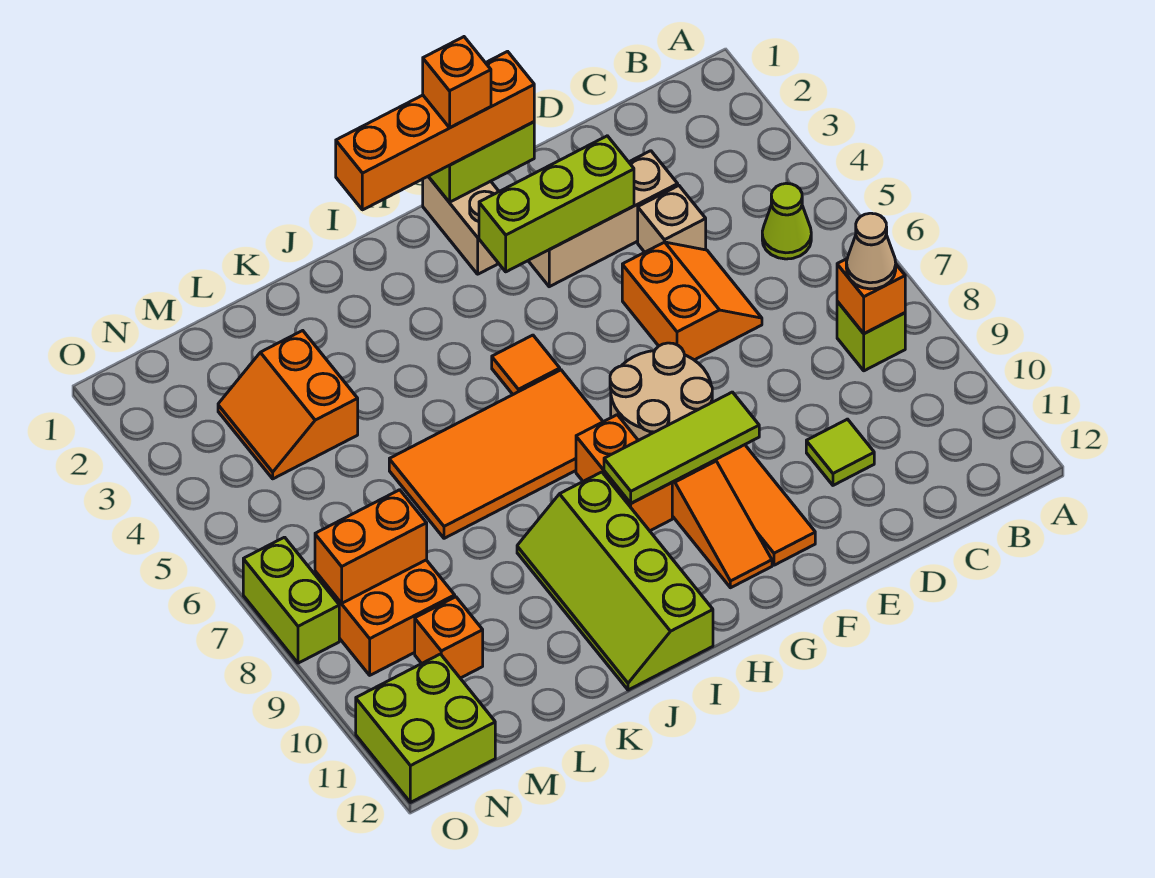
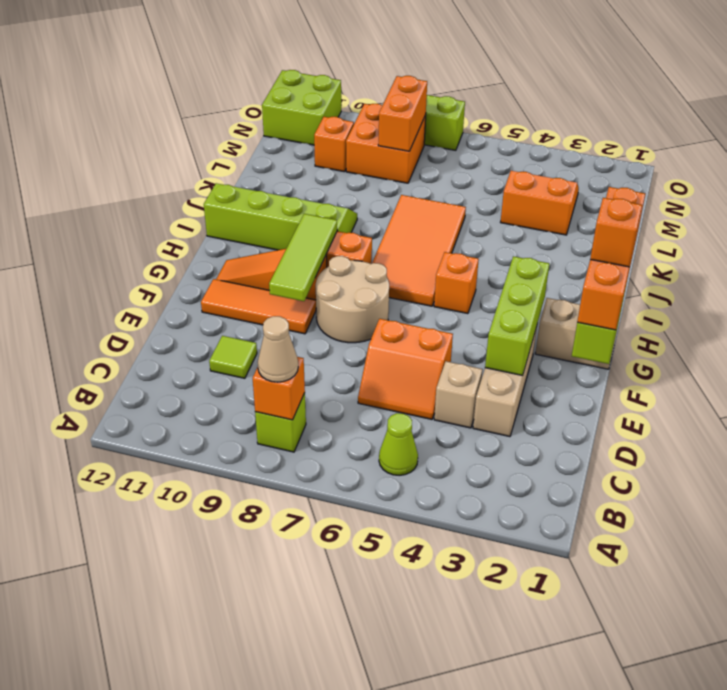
orange 1x1 tile [492,335,560,394] -> orange 1x1 brick [434,252,479,314]

